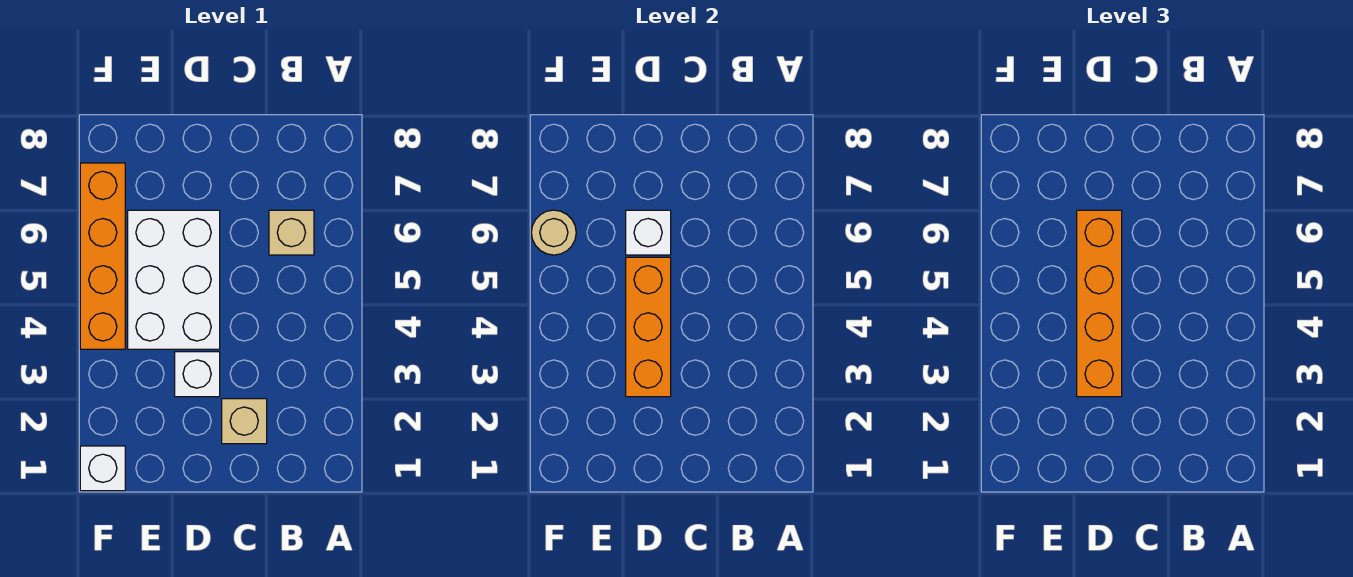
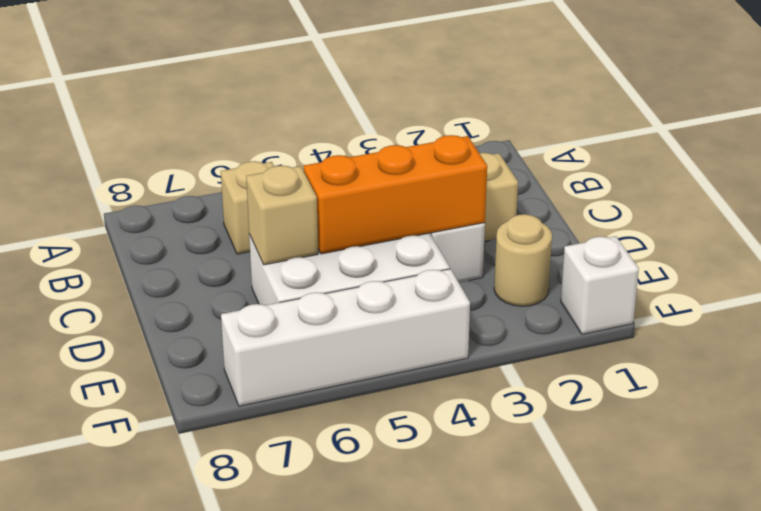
orange 1x4 brick [1077,210,1122,397] -> none
white 1x1 brick [626,210,671,255] -> tan 1x1 brick [246,166,318,265]
orange 1x4 brick [80,163,125,349] -> white 1x4 brick [221,269,470,406]
tan 1x1 round brick [531,210,576,255] -> tan 1x1 round brick moved to [494,214,552,306]

